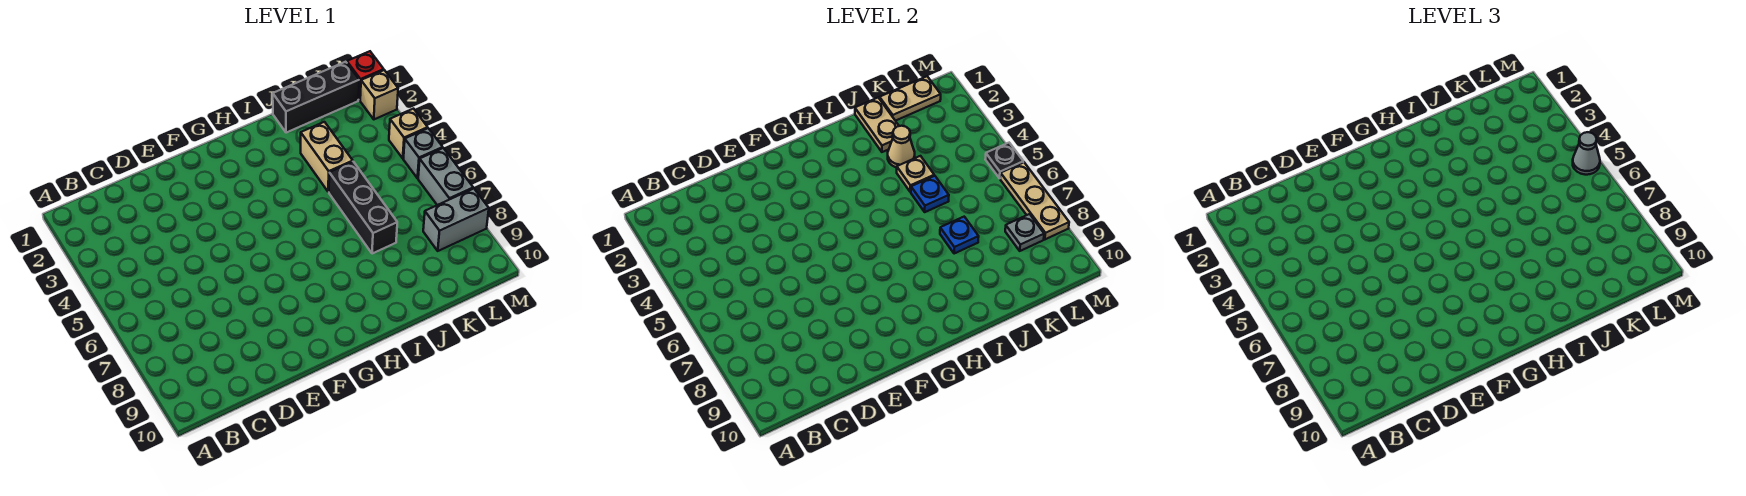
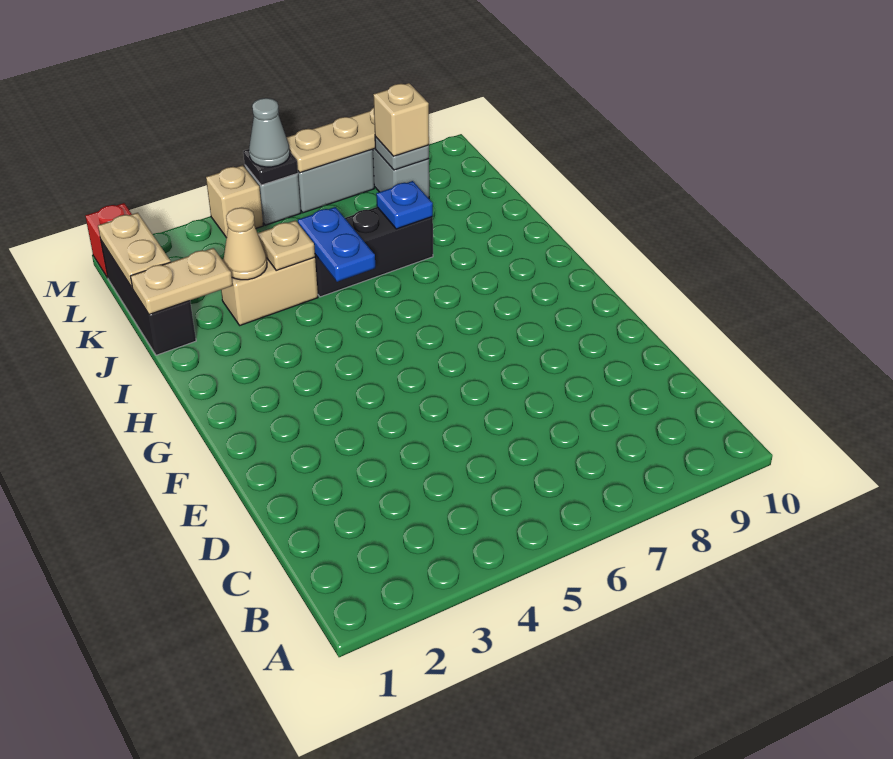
blue 1x1 plate [911,176,949,212] -> blue 1x2 plate [298,207,375,282]
tan 1x1 brick [360,70,398,119] -> tan 1x1 brick moved to [373,83,429,156]

